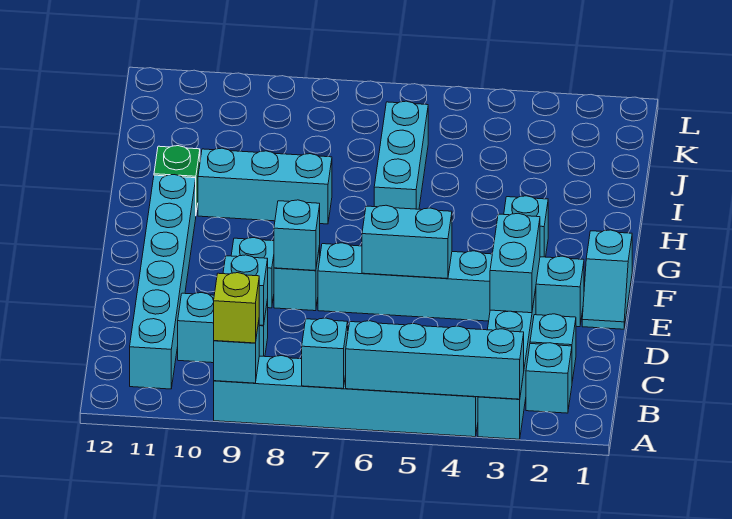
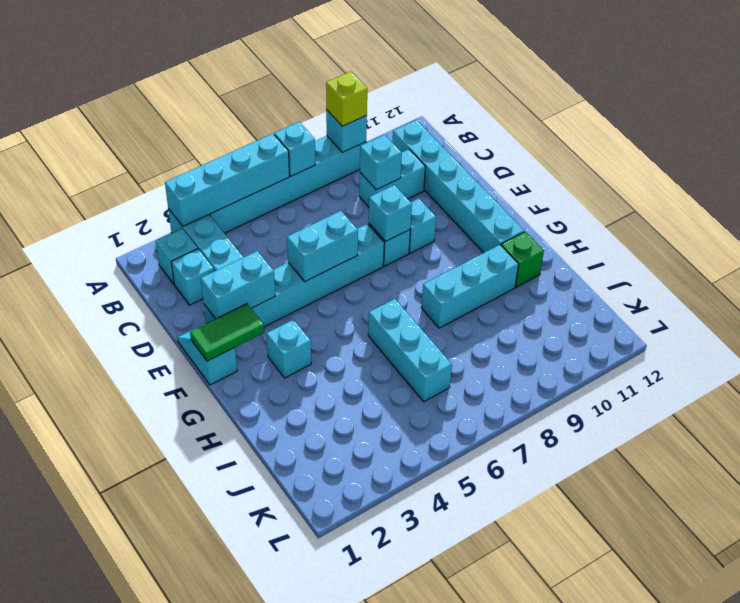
cyan 1x2 brick [490,213,540,313] -> cyan 1x2 brick turned to [201,251,275,319]
none -> green 1x2 tile [190,304,264,361]

